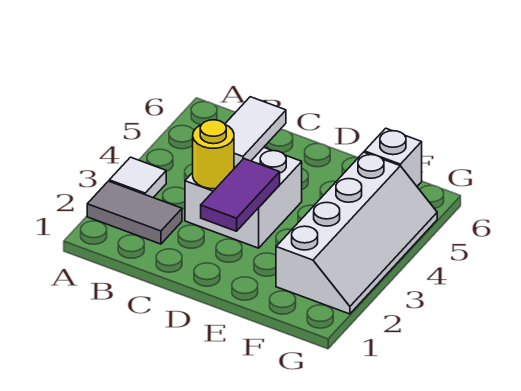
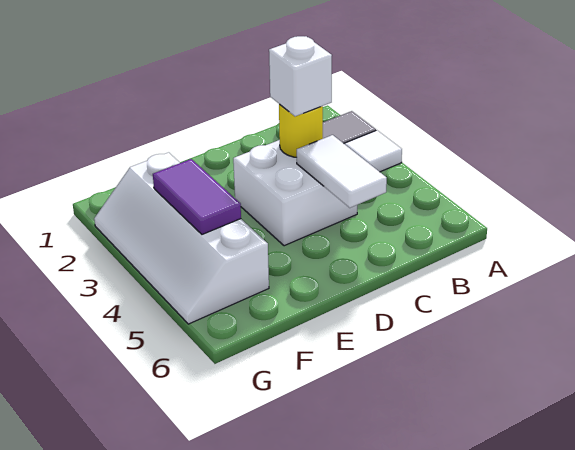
purple 1x2 tile [201,159,280,231] -> purple 1x2 tile moved to [153,159,241,234]
white 1x1 brick [365,128,422,186] -> white 1x1 brick moved to [269,36,332,116]

